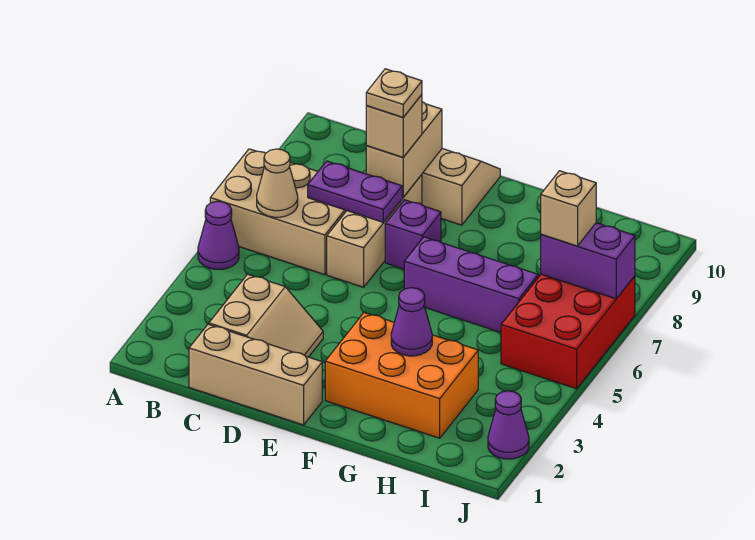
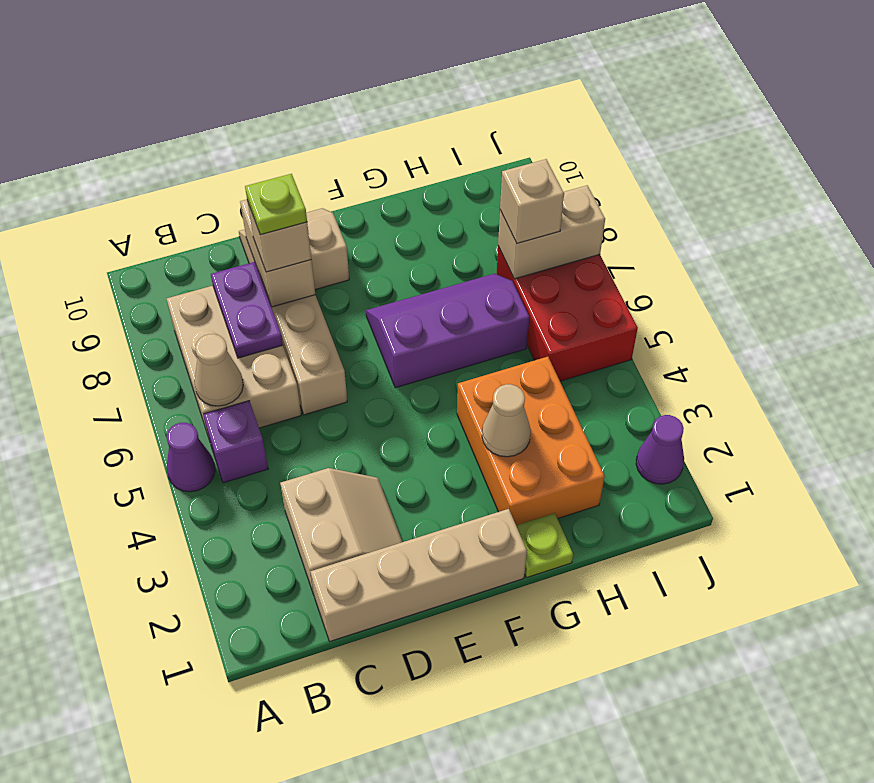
tan 2x3 brick [210,149,347,275] -> tan 2x3 brick turned to [167,286,301,437]
tan 1x3 brick [189,324,322,425] -> tan 1x4 brick [310,509,527,641]
purple 1x2 plate [308,161,402,222] -> purple 1x2 plate turned to [211,262,283,358]
tan 1x1 plate [366,69,422,117] -> lime 1x1 plate [245,174,307,235]
purple 1x1 brick [385,200,441,269] -> purple 1x1 brick moved to [203,401,268,483]
orange 2x3 brick [325,313,478,438] -> orange 2x3 brick turned to [457,357,605,525]
none -> lime 1x1 plate [516,513,573,578]
purple 1x1 cone [391,288,432,356] -> tan 1x1 cone [482,384,531,457]
purple 1x2 brick [541,223,635,299] -> tan 1x2 brick [498,185,605,279]

